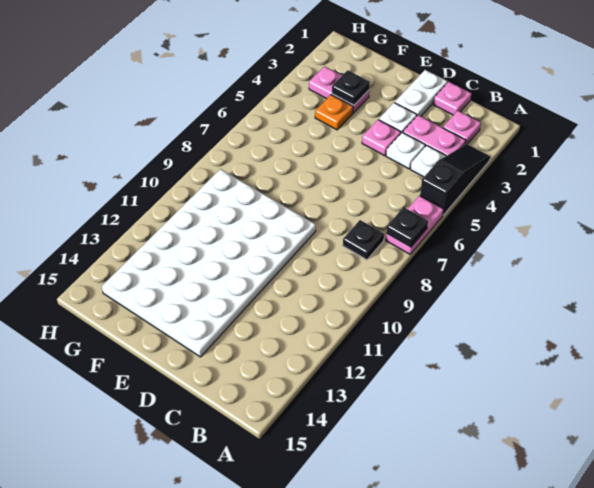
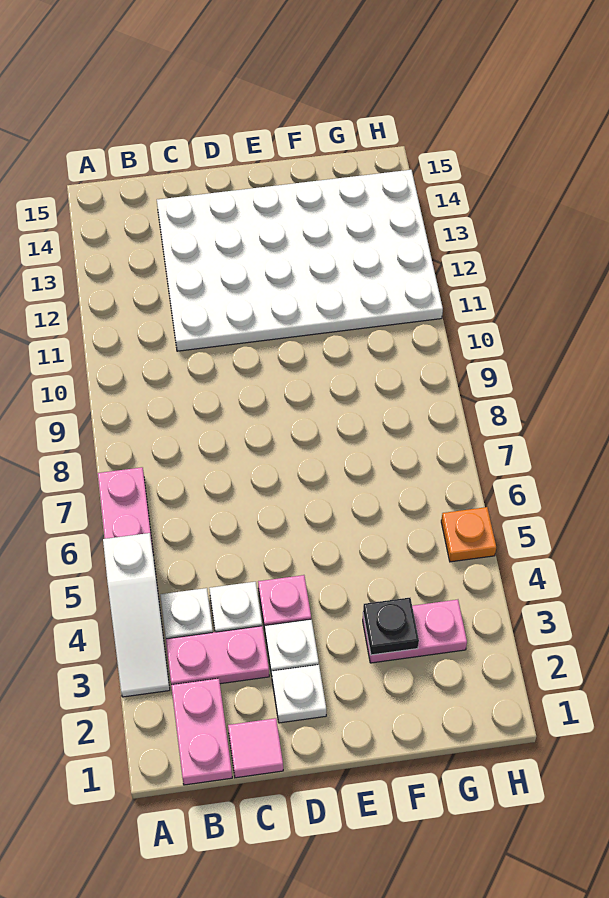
black 1x3 slope [420,144,490,215] -> white 1x3 slope [103,533,170,697]
black 1x1 plate [386,207,428,247] -> none
pink 1x1 plate [443,111,481,144] -> pink 1x2 plate [171,678,232,785]
black 1x1 plate [343,220,384,260] -> none
pink 1x1 plate [433,82,471,115] -> pink 1x1 tile [228,718,283,778]
white 1x2 plate [395,70,447,116] -> white 1x1 plate [271,665,326,723]
white 4x6 plate [102,169,316,357] -> white 4x6 plate turned to [157,170,443,351]
orange 1x1 plate [315,95,353,130] -> orange 1x1 plate moved to [441,507,496,562]

